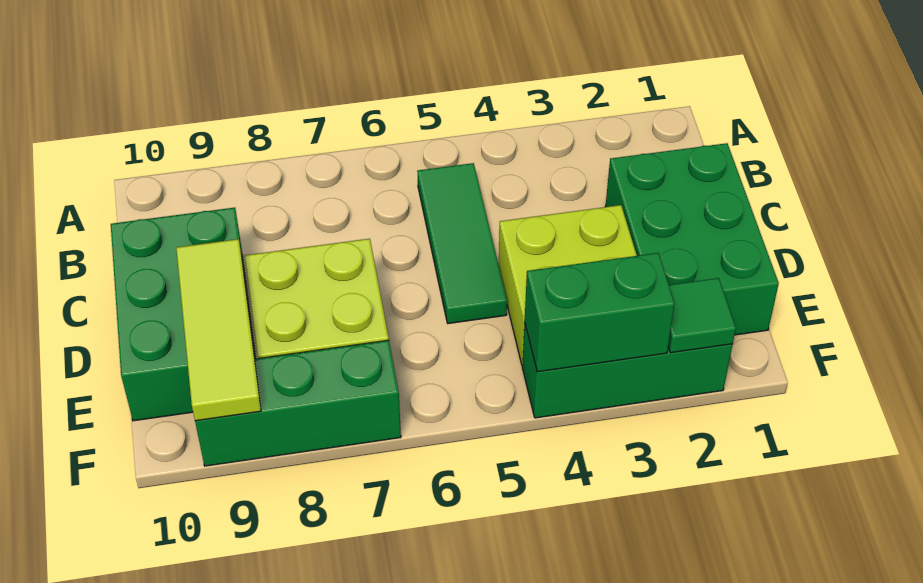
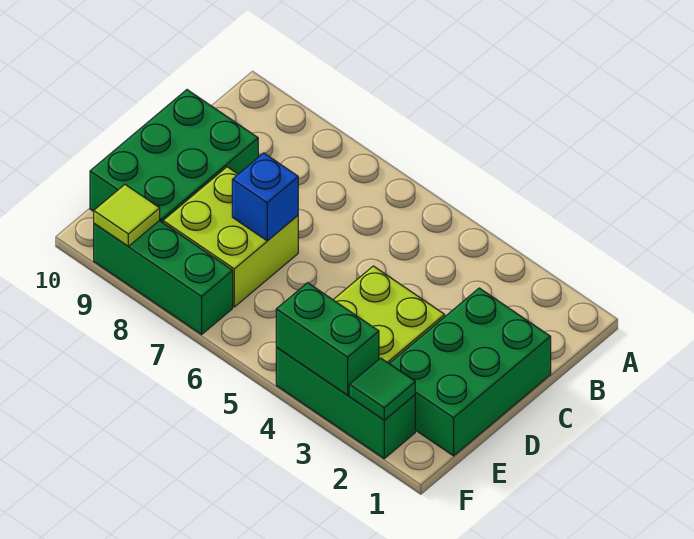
green 1x3 tile [417,163,507,324] -> none
none -> blue 1x1 brick [232,153,298,241]
lime 1x3 tile [176,239,261,421] -> lime 1x1 tile [94,185,160,246]

